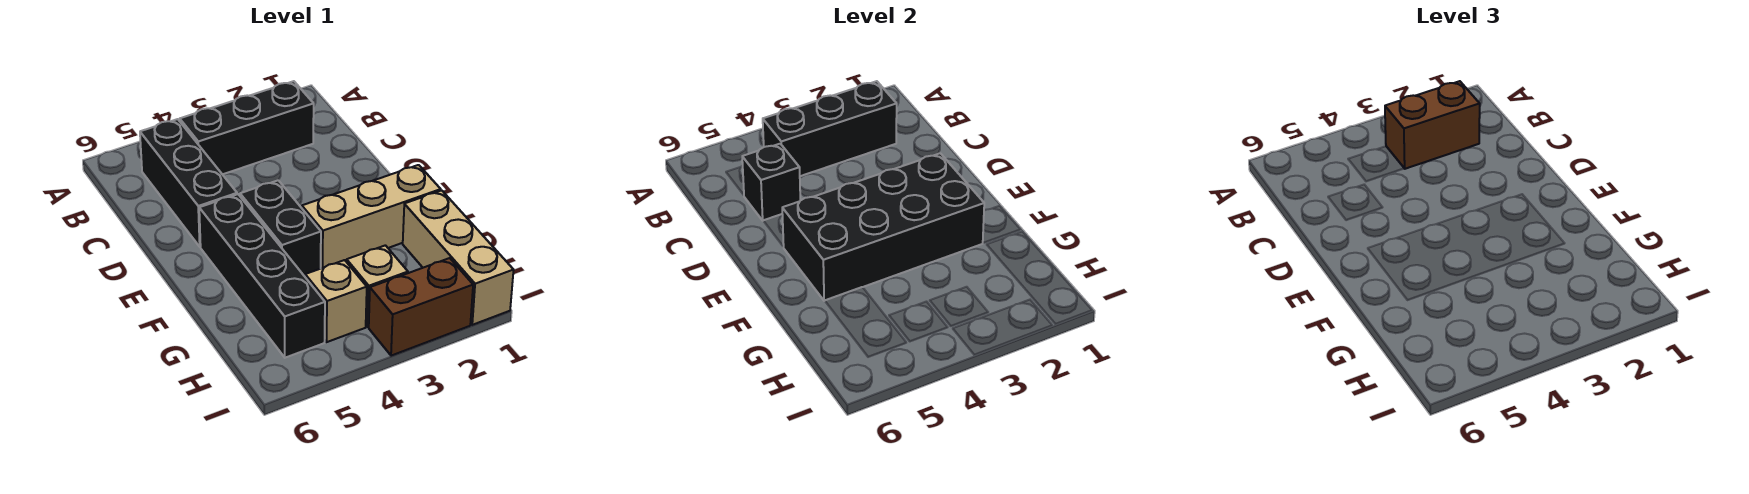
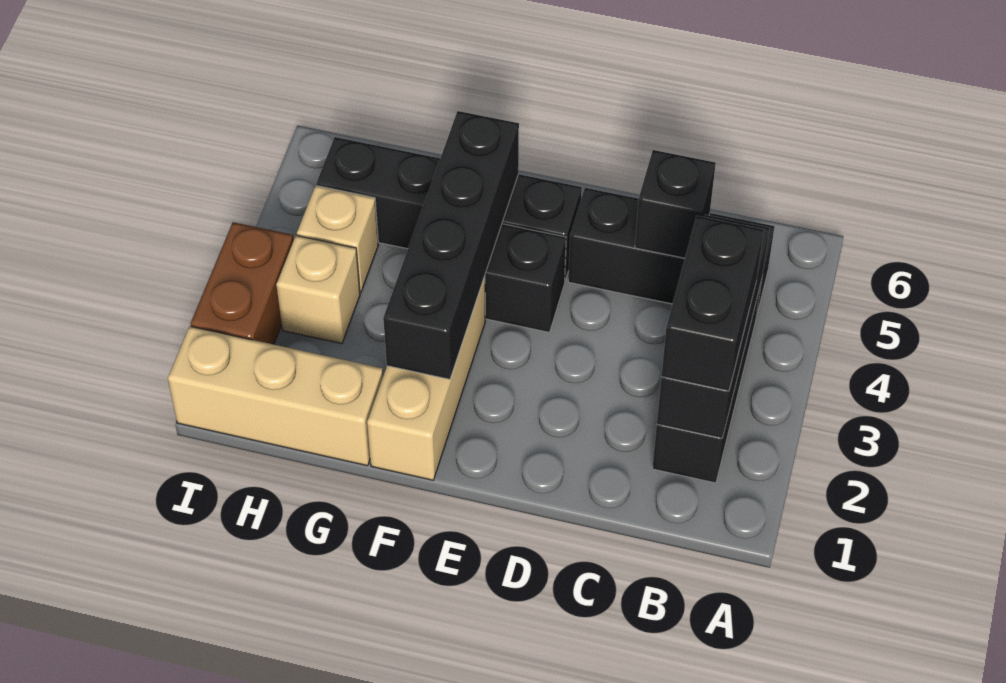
brown 1x2 brick [1385,81,1480,169] -> black 1x2 brick [661,216,764,391]
black 2x4 brick [782,153,984,301] -> black 1x4 brick [383,111,519,379]

